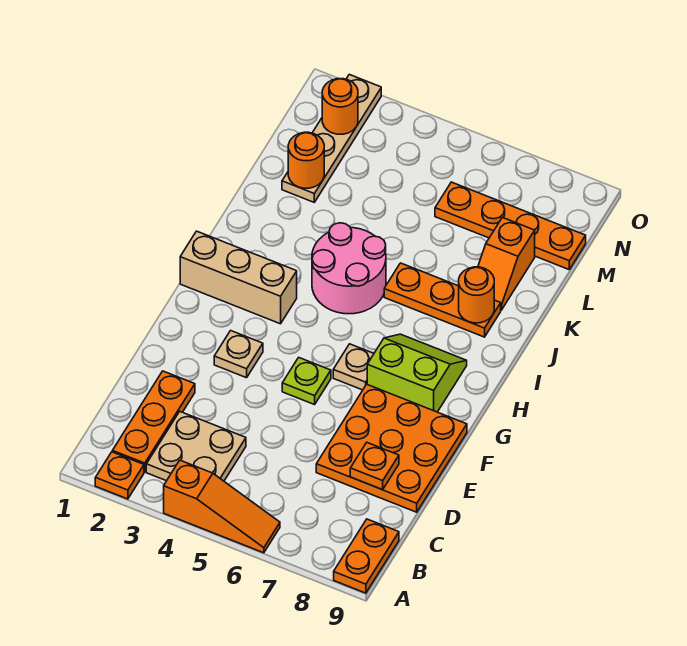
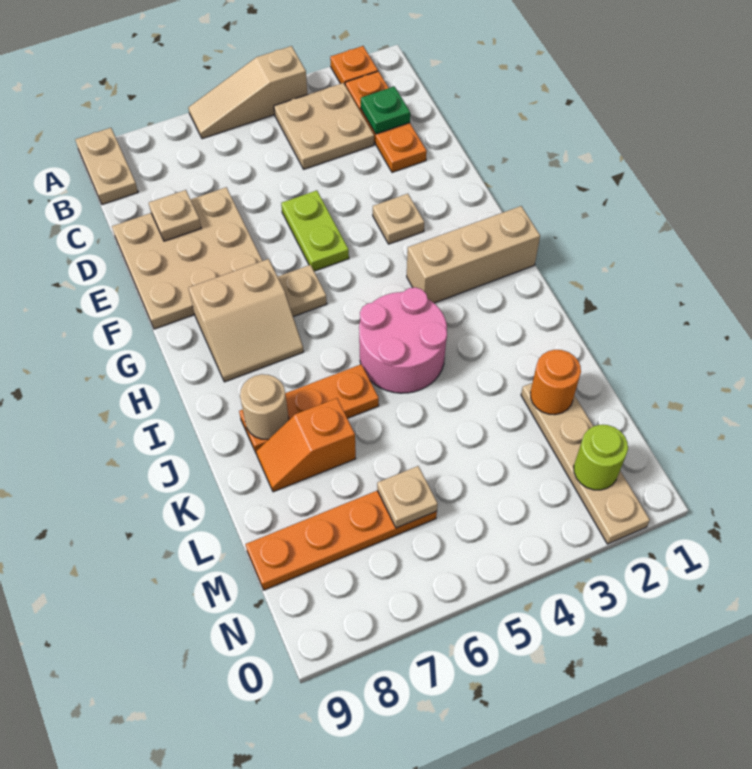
orange 1x3 slope [164,460,280,553] -> tan 1x3 slope [188,46,308,139]
orange 1x2 plate [334,519,399,593] -> tan 1x2 plate [75,128,138,205]
none -> green 1x1 plate [361,86,410,134]
orange 3x3 plate [316,384,467,512] -> tan 3x3 plate [112,187,262,329]
orange 1x1 plate [350,443,399,490] -> tan 1x1 plate [149,190,201,241]
lime 1x1 plate [282,357,331,405] -> lime 1x2 plate [281,190,349,271]
lime 2x2 slope [367,334,467,412] -> tan 2x2 slope [189,259,304,382]
orange 1x1 round brick [459,267,494,323] -> tan 1x1 round brick [240,374,289,440]
orange 1x2 slope [478,218,535,310] -> orange 1x2 slope turned to [256,398,356,492]
none -> tan 1x1 plate [377,466,438,528]
orange 1x1 round brick [322,79,358,134] -> lime 1x1 round brick [574,425,628,490]

